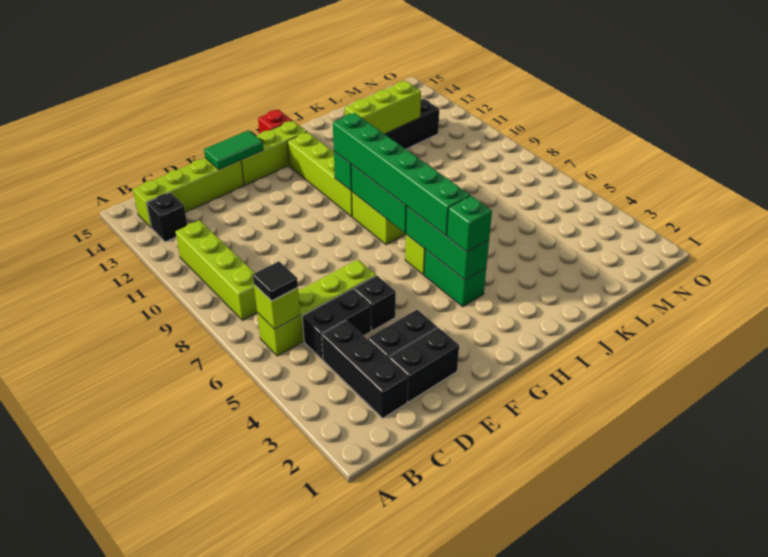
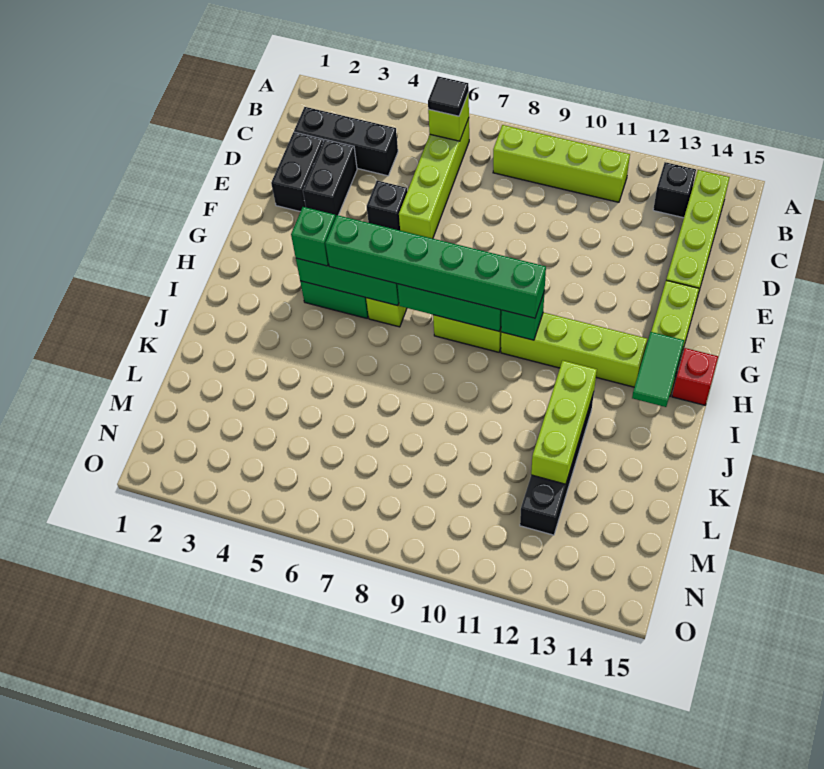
black 1x2 brick [302,289,371,360] -> none
green 1x2 tile [204,130,263,170] -> green 1x2 tile moved to [632,332,684,407]

